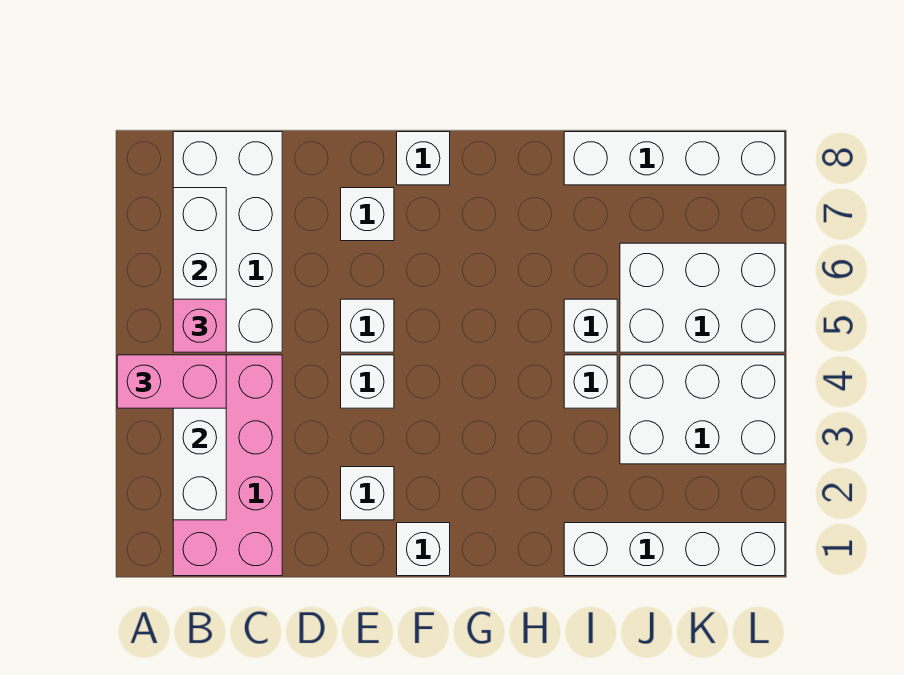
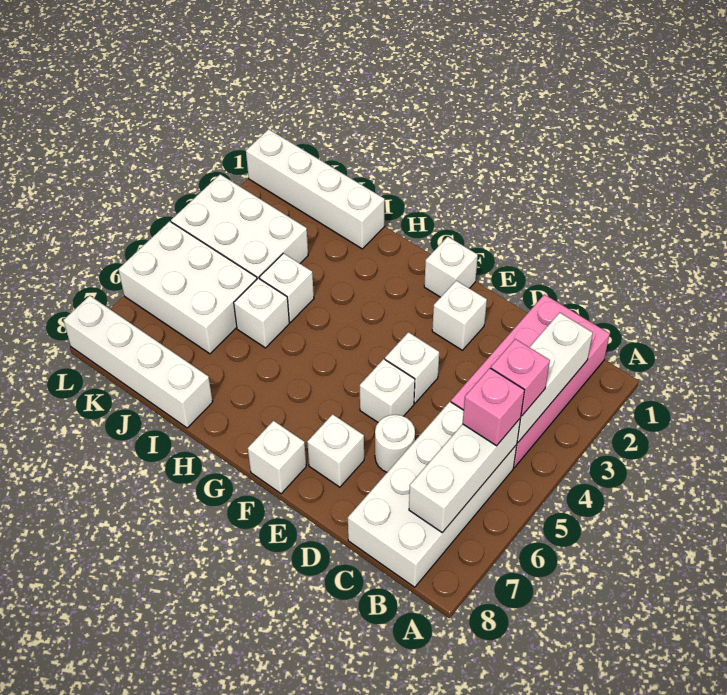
pink 1x2 brick [117,355,226,408] -> pink 1x1 brick [491,339,550,416]
none -> white 1x1 round brick [375,415,415,472]

